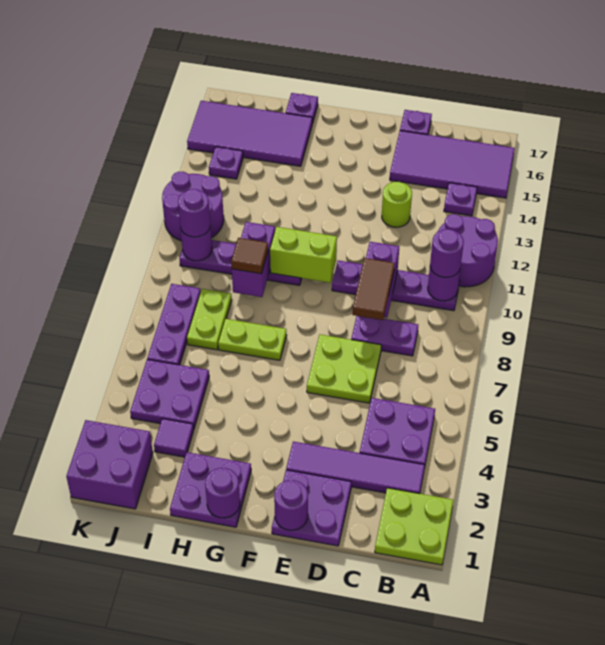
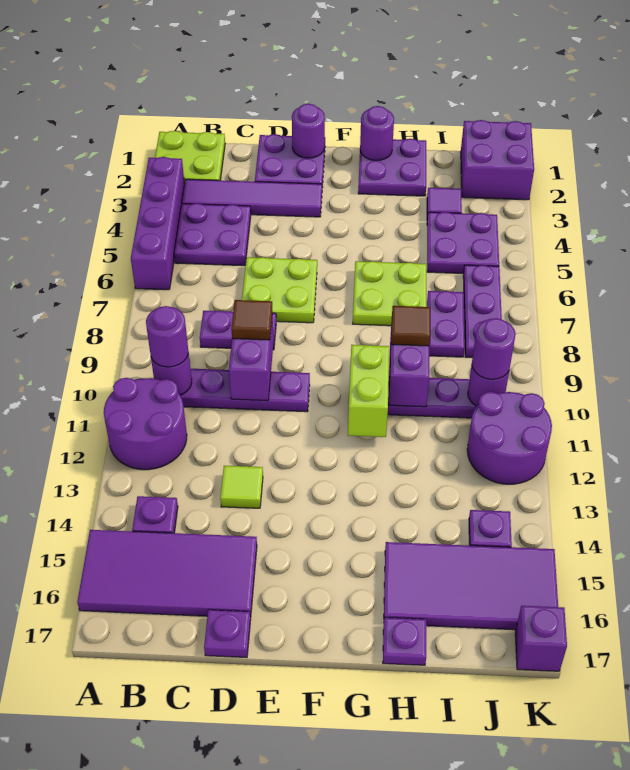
none -> purple 1x4 brick [131,157,185,290]
brown 1x2 tile [352,258,395,320] -> brown 1x1 tile [231,300,272,340]
lime 1x1 round brick [382,182,412,227] -> lime 1x1 tile [220,466,263,508]
lime 1x2 brick [270,227,337,283] -> lime 1x2 brick turned to [348,345,389,437]
lime 1x2 plate [218,319,287,360] -> lime 2x2 plate [353,261,426,326]
lime 1x2 plate [187,289,232,350] -> purple 1x2 plate [427,291,465,357]
none -> purple 1x1 brick [515,606,567,671]

